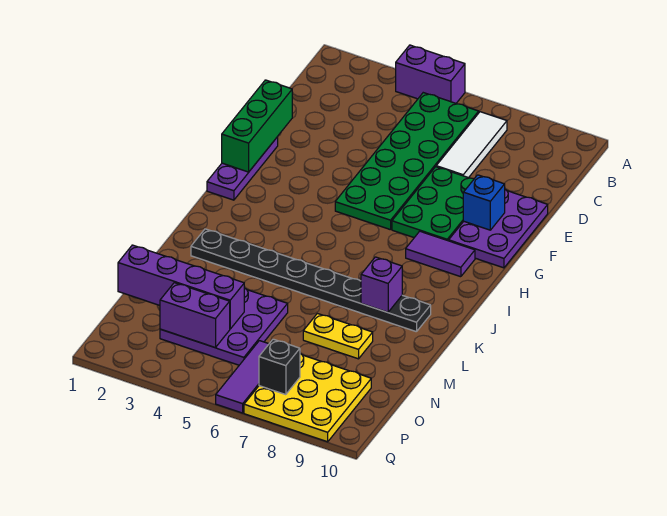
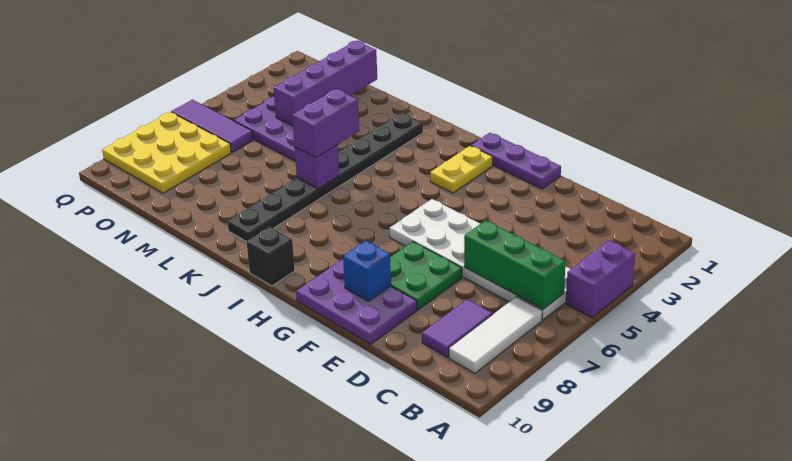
green 2x6 plate [335,93,479,230] -> white 2x6 plate [389,199,570,320]
white 1x3 tile [436,112,507,178] -> white 1x3 tile turned to [449,297,542,373]
green 1x3 brick [222,80,292,172] -> green 1x3 brick moved to [464,220,566,309]
green 2x3 plate [392,167,474,241] -> green 2x2 plate [390,242,462,310]
purple 1x2 tile [406,231,475,277] -> purple 1x2 tile moved to [422,299,493,357]
purple 1x1 brick [361,257,402,312] -> purple 1x1 brick moved to [295,145,339,189]
yellow 1x2 plate [303,314,373,359] -> yellow 1x2 plate moved to [430,146,493,193]
purple 1x2 brick [160,283,230,348] -> purple 1x2 brick moved to [292,89,359,158]
black 1x1 brick [259,339,300,395] -> black 1x1 brick moved to [247,227,295,286]

